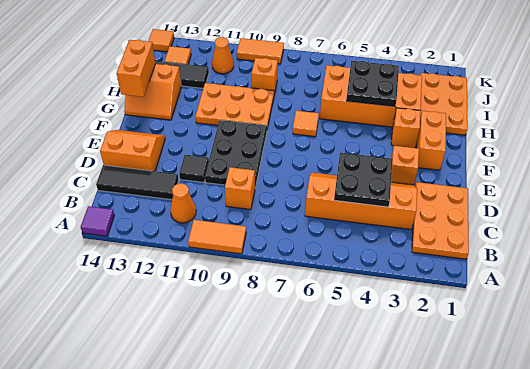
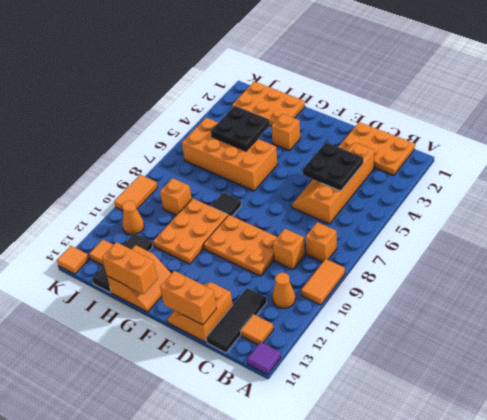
black 2x3 plate [205,120,267,187] -> orange 2x3 plate [203,215,277,276]
black 1x1 tile [179,155,209,182] -> black 1x1 tile moved to [211,192,241,216]
orange 1x1 brick [391,146,419,185] -> orange 1x1 brick moved to [305,222,337,262]
orange 1x2 brick [416,111,446,170] -> orange 1x2 brick moved to [160,271,217,325]
orange 1x1 tile [293,111,319,137] -> orange 1x1 tile moved to [241,314,274,345]
orange 2x4 brick [320,65,422,127] -> orange 2x4 brick turned to [182,118,277,191]

